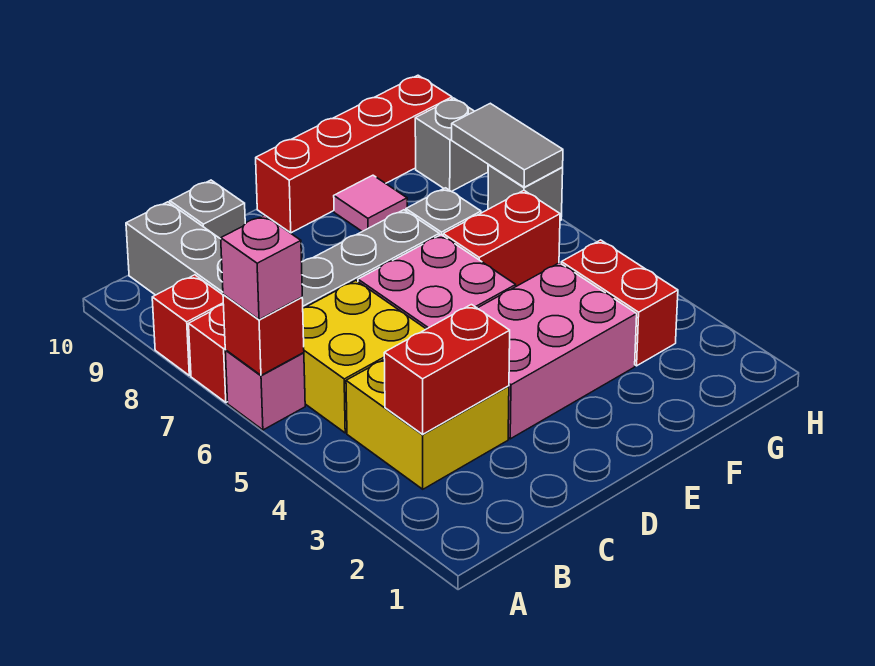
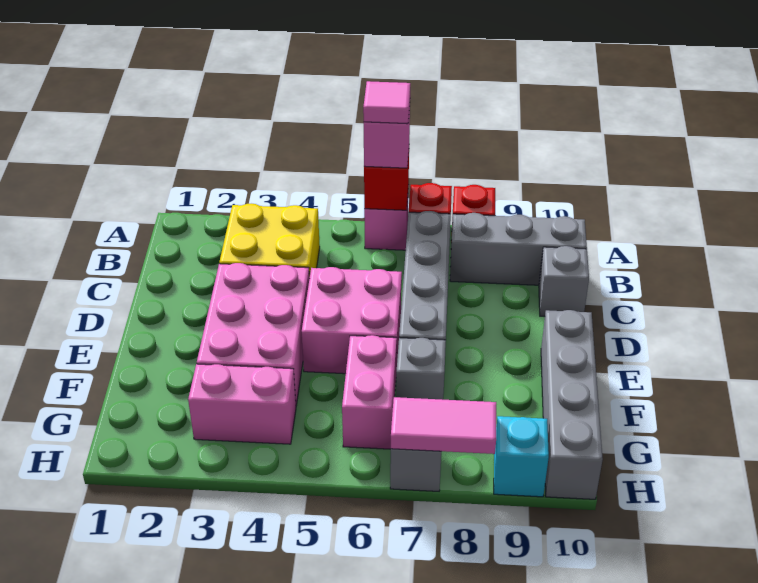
red 1x2 brick [384,305,510,434] -> none
yellow 2x2 brick [303,280,426,433] -> none
red 1x4 brick [256,75,452,233] -> grey 1x4 brick [541,310,603,499]
red 1x2 brick [443,191,560,286] -> pink 1x2 brick [342,335,397,449]
pink 1x1 tile [334,175,407,231] -> pink 1x1 tile moved to [363,81,410,124]
red 1x2 brick [561,240,678,366] -> pink 1x2 brick [188,364,296,444]
grey 1x2 tile [452,103,563,187] -> pink 1x2 tile [391,397,496,454]
grey 1x1 brick [415,98,488,192] -> cyan 1x1 brick [494,416,549,497]

